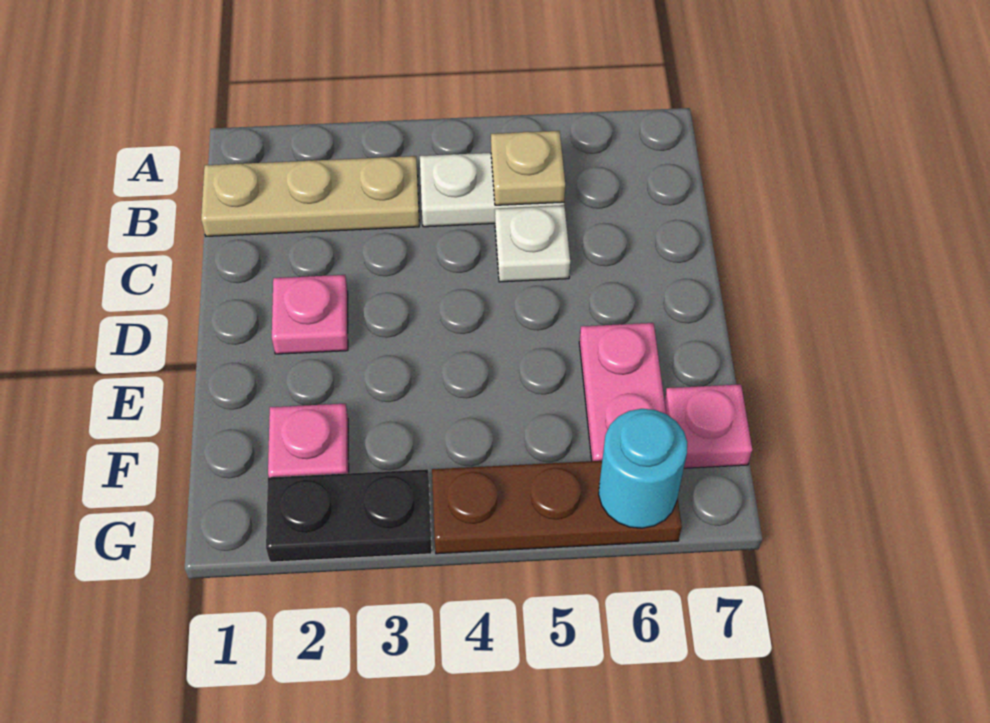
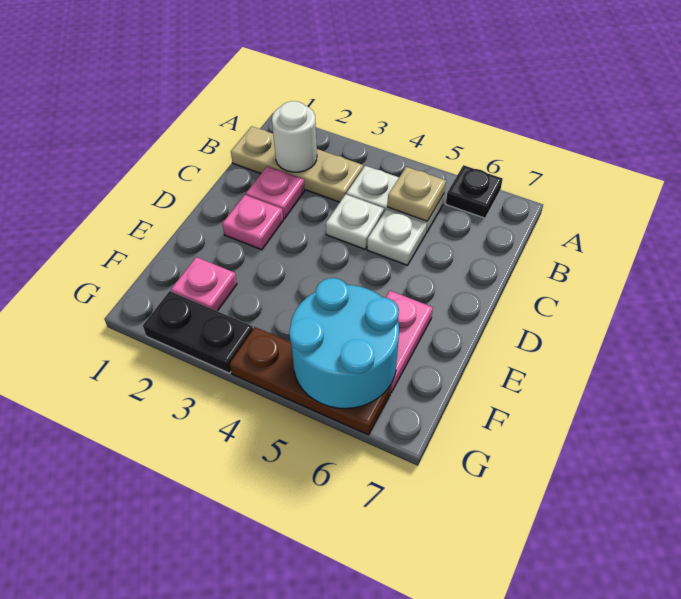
none -> black 1x1 plate [446,165,503,218]
none -> white 1x1 round brick [272,101,317,172]
none -> white 1x1 plate [326,194,384,249]
pink 1x1 plate [664,384,752,468] -> pink 1x1 plate moved to [246,166,305,219]
cyan 1x1 round brick [599,409,687,528] -> cyan 2x2 round brick [289,278,399,409]

